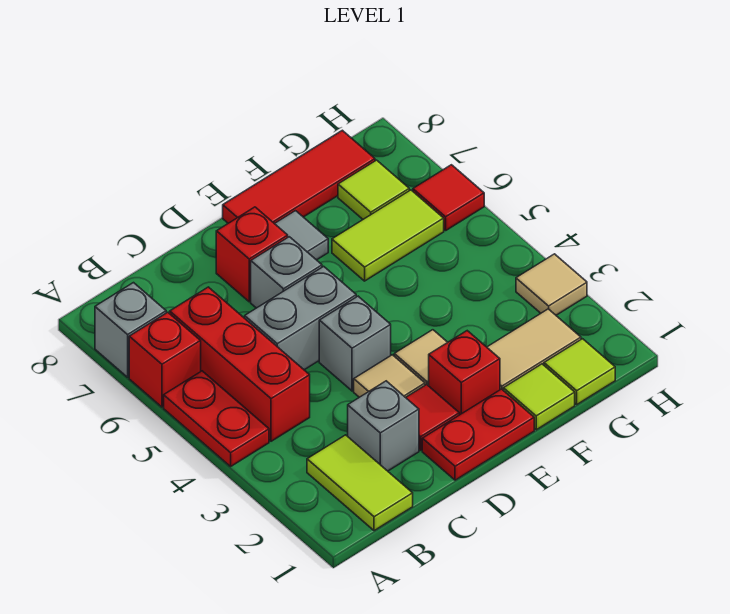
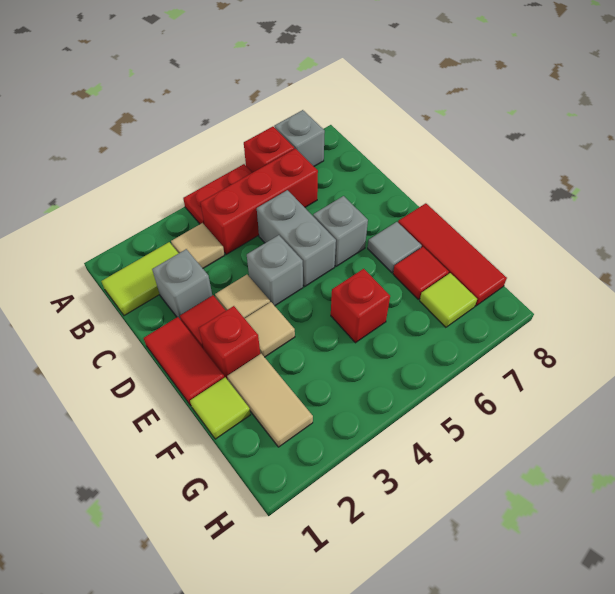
red 1x2 plate [422,389,534,480] -> red 1x2 tile [144,317,225,406]
red 1x1 brick [216,207,288,302] -> red 1x1 brick moved to [331,269,390,343]
lime 1x2 tile [332,190,444,281] -> none
lime 1x1 tile [544,339,615,404] -> none
tan 1x1 tile [516,254,587,315] -> tan 1x1 tile moved to [171,223,225,268]
red 1x1 tile [413,165,484,231] -> red 1x1 tile moved to [393,247,449,299]

